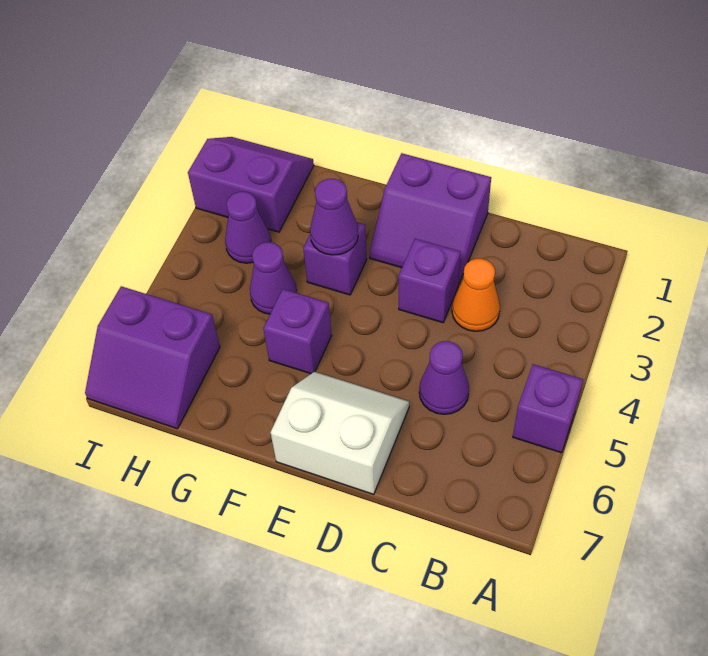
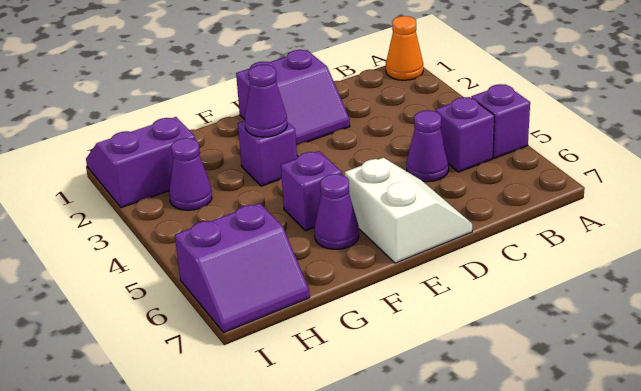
orange 1x1 cone [452,259,500,331] -> orange 1x1 cone moved to [386,16,423,80]
purple 1x1 brick [399,239,461,323] -> purple 1x1 brick moved to [435,97,494,172]
white 2x2 slope [271,372,409,494] -> white 2x2 slope turned to [345,158,472,263]
purple 1x1 cone [250,242,297,314] -> purple 1x1 cone moved to [314,174,359,249]

